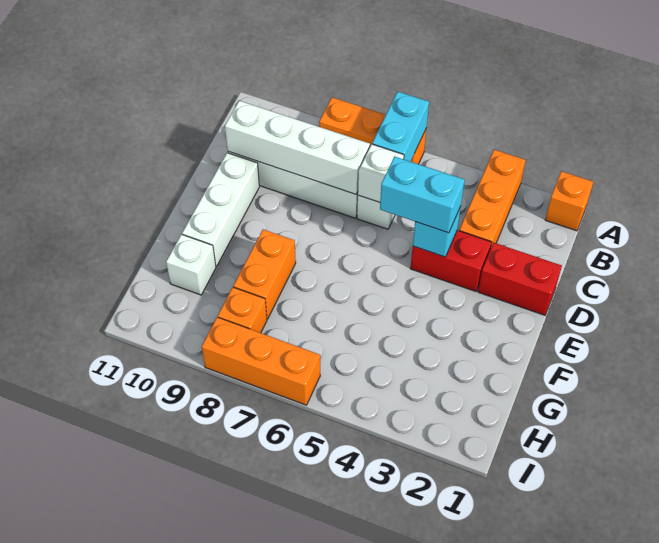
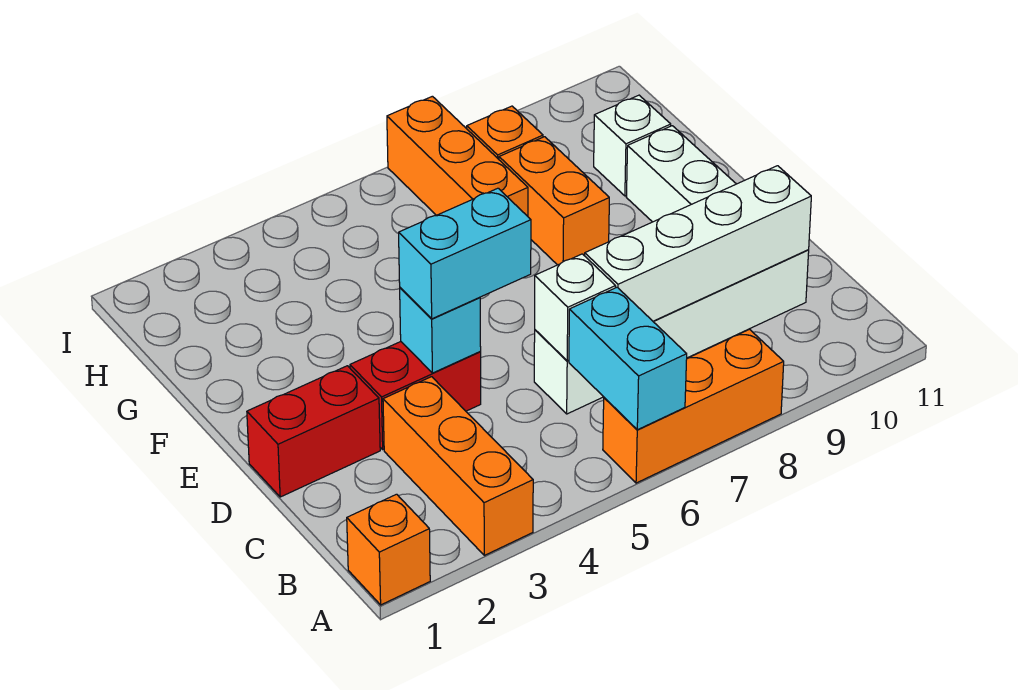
orange 1x3 brick [202,317,320,405] -> orange 1x3 brick turned to [387,96,528,216]

